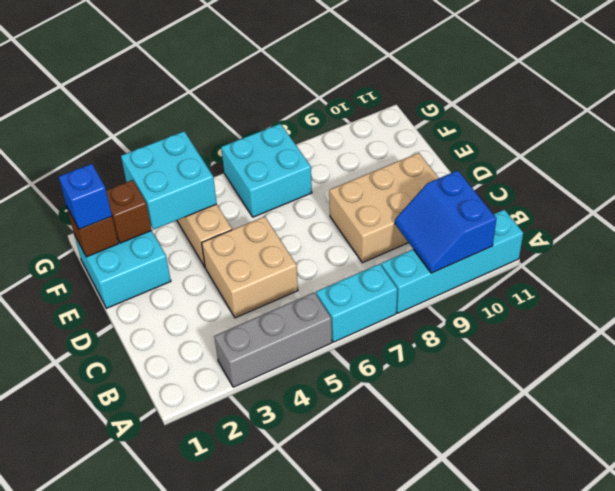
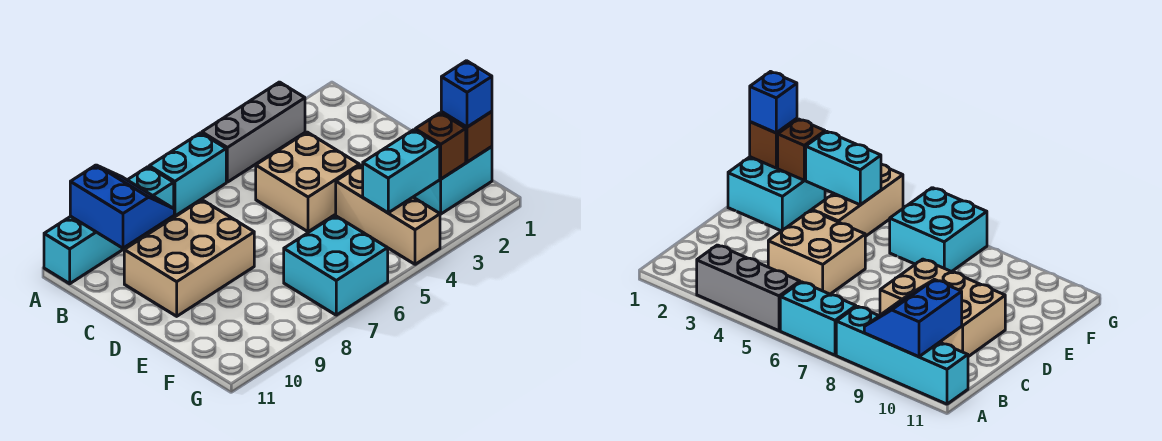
cyan 2x2 brick [121,131,217,230] -> cyan 1x2 brick [363,130,440,213]

